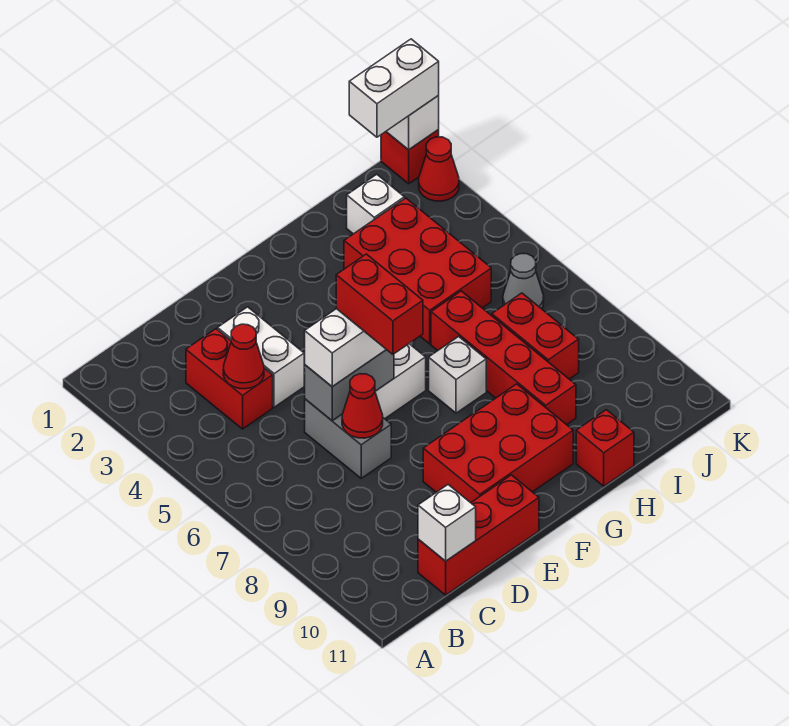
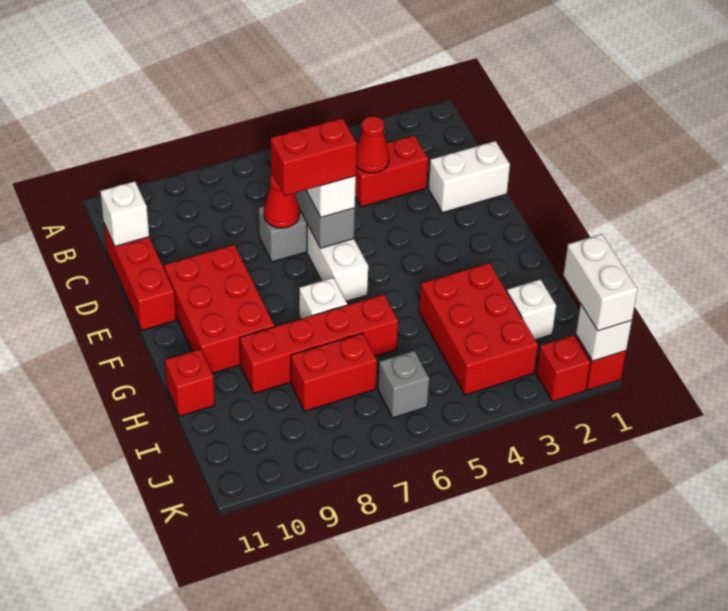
white 1x2 brick [218,307,304,407] -> white 1x2 brick moved to [429,141,510,213]
red 2x3 brick [344,198,491,344] -> red 2x3 brick turned to [419,263,538,395]
grey 1x1 cone [503,254,544,309] -> grey 1x1 brick [378,351,429,418]
red 1x1 cone [419,137,459,201] -> red 1x1 brick [536,335,591,401]

